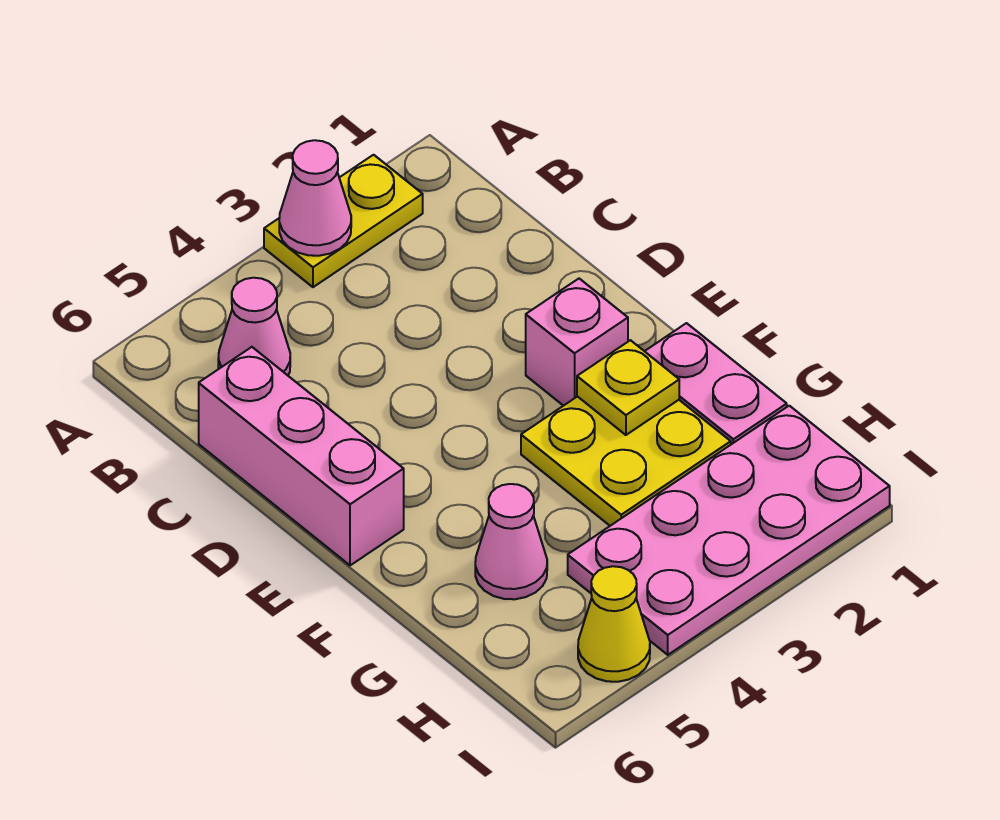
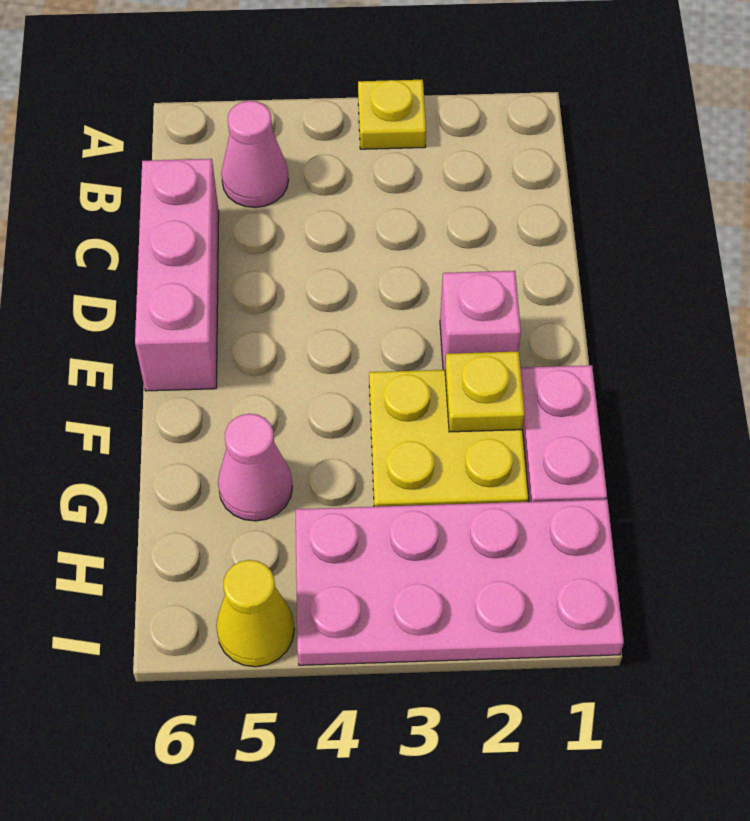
yellow 1x2 plate [264,155,423,287] -> yellow 1x1 plate [358,80,426,149]
pink 1x1 cone [279,140,351,256] -> none

